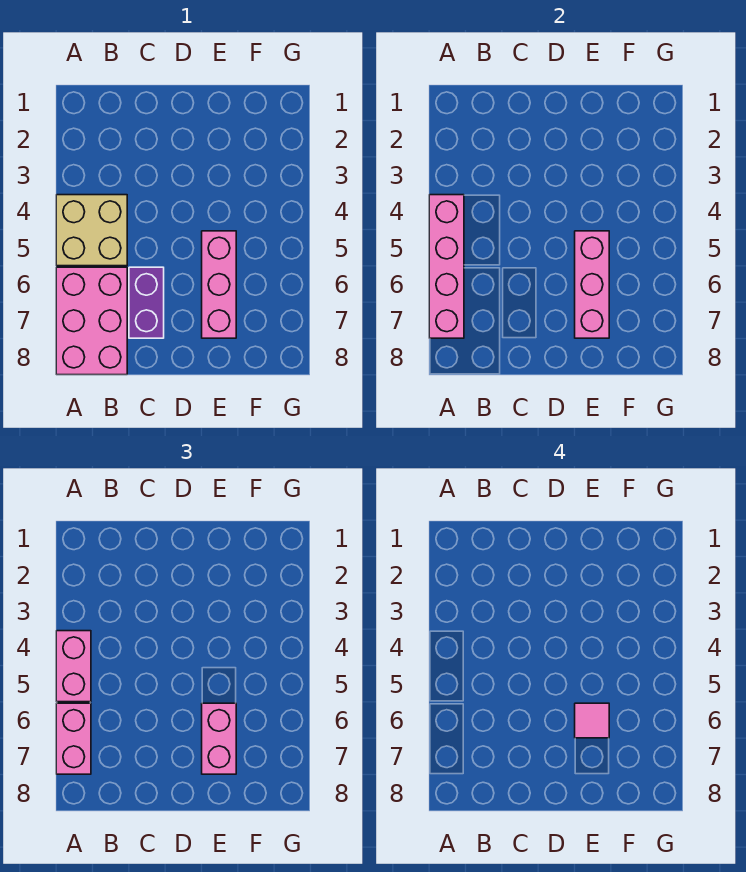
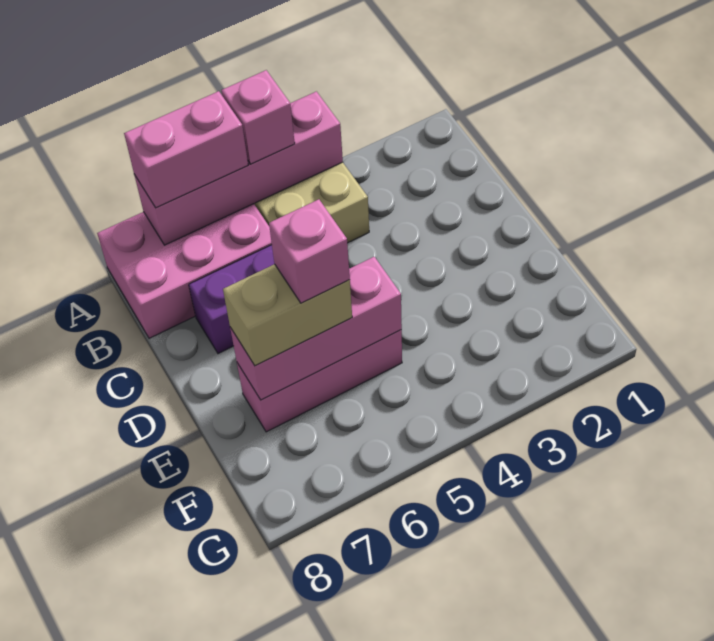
pink 1x2 brick [56,631,91,702] -> pink 1x1 brick [221,70,295,164]
pink 1x2 brick [202,703,236,774] -> tan 1x2 brick [223,264,352,366]
pink 1x1 tile [575,703,609,738] -> pink 1x1 brick [269,199,350,303]

